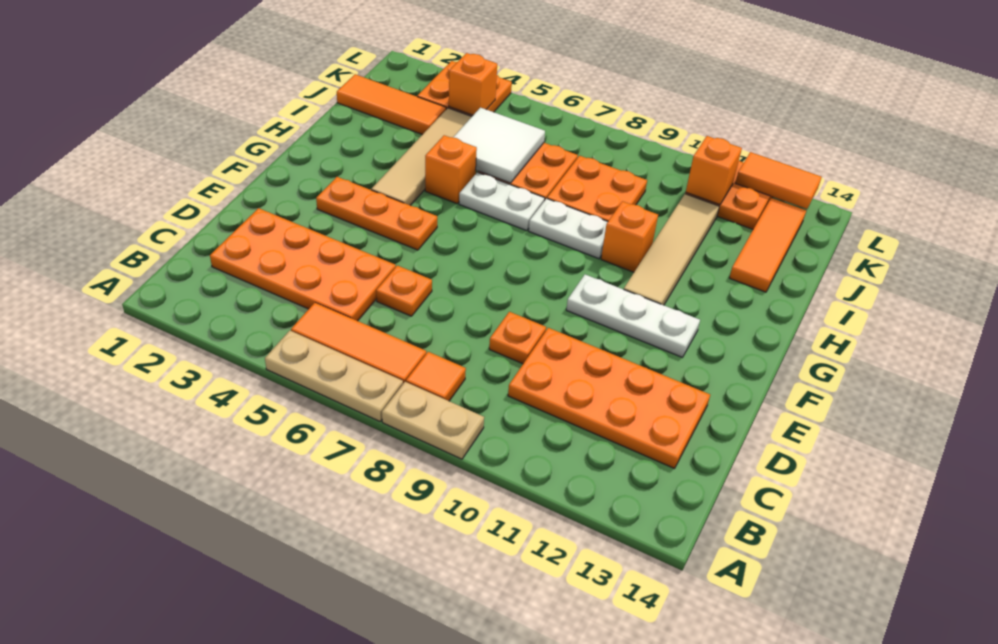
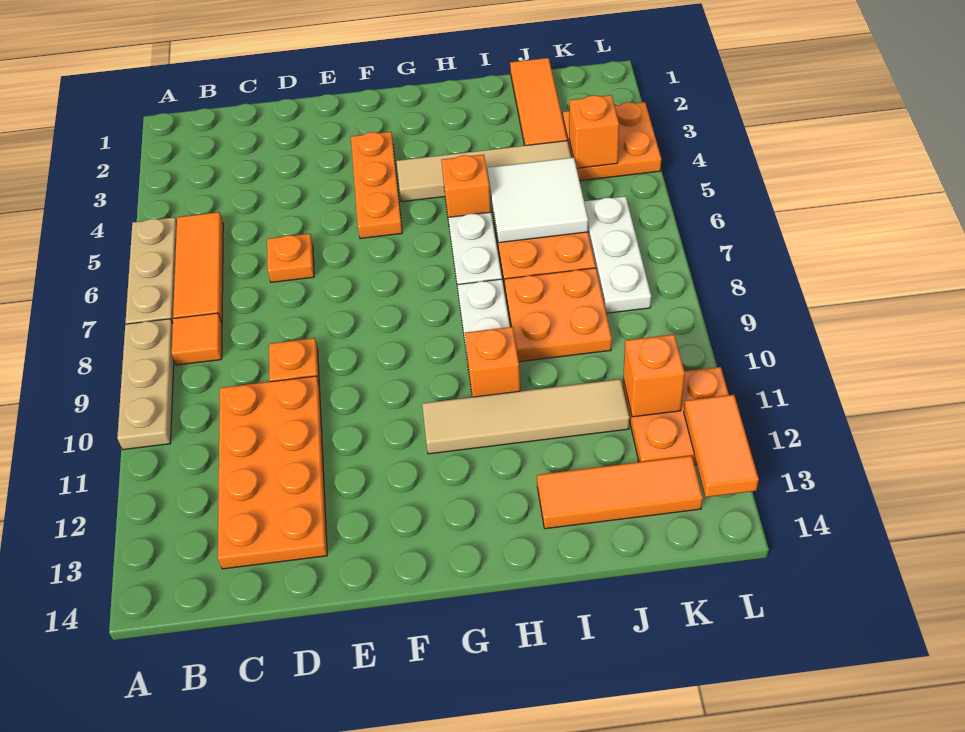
tan 1x2 plate [382,382,484,459] -> tan 1x3 plate [117,319,174,450]
orange 2x4 plate [210,208,396,321] -> none
white 1x3 plate [566,275,700,357] -> white 1x3 plate moved to [584,196,651,313]

